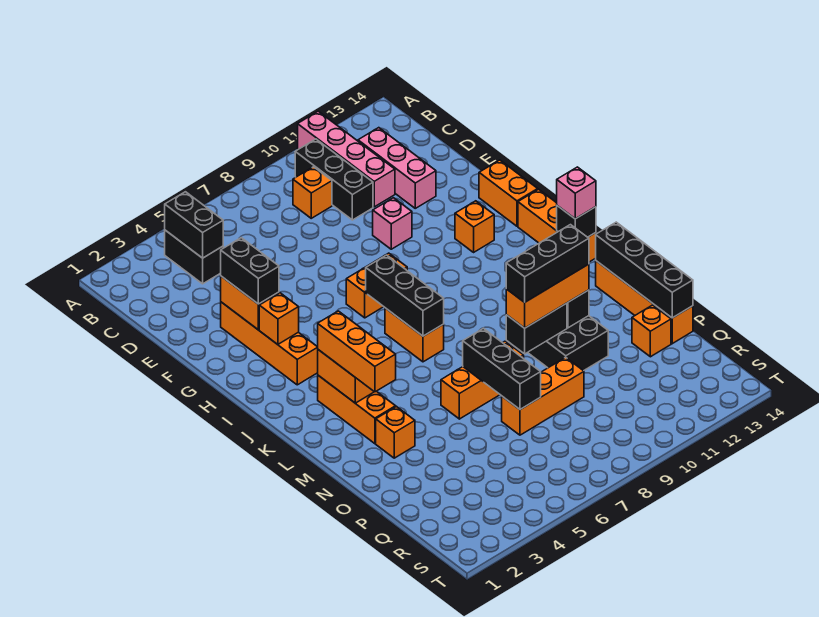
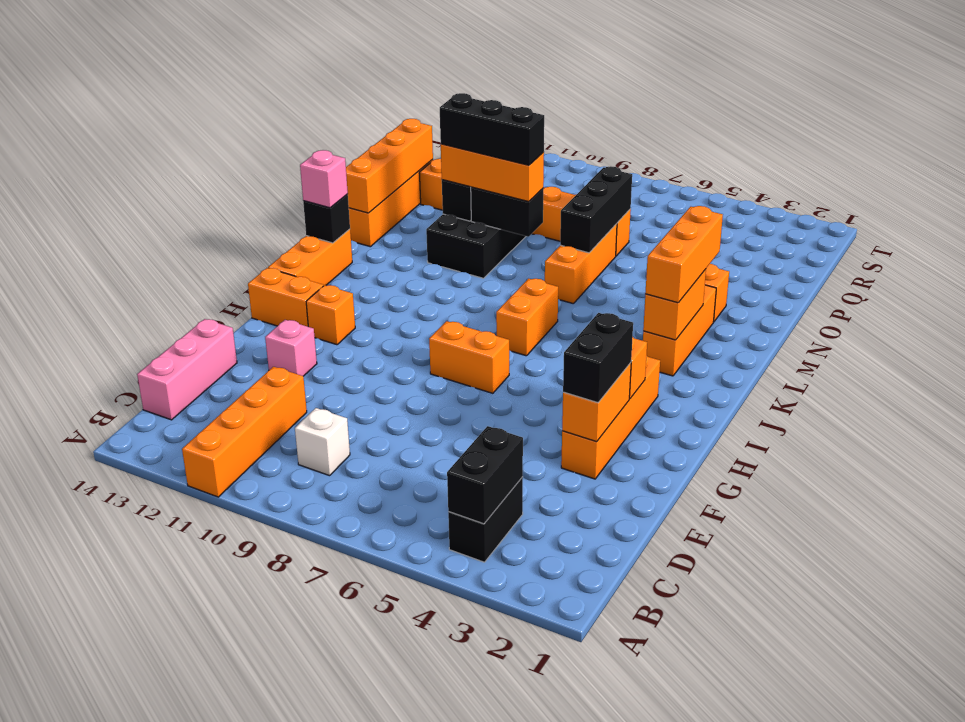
pink 1x4 brick [298,111,395,207] -> orange 1x4 brick [182,367,307,497]
black 1x3 brick [295,139,373,220] -> none
orange 1x1 brick [293,167,332,218] -> white 1x1 brick [295,408,350,476]
pink 1x3 brick [358,128,436,208] -> pink 1x3 brick moved to [137,319,237,420]
pink 1x1 brick [373,198,412,249] -> pink 1x1 brick moved to [265,320,317,376]
orange 1x2 brick [479,160,538,226] -> orange 1x2 brick turned to [248,268,323,327]
black 1x3 brick [366,255,444,336] -> none
black 1x4 brick [596,222,693,318] -> orange 1x4 brick [346,119,433,213]
orange 1x3 brick [441,341,524,419] -> orange 1x3 brick turned to [545,224,617,304]

